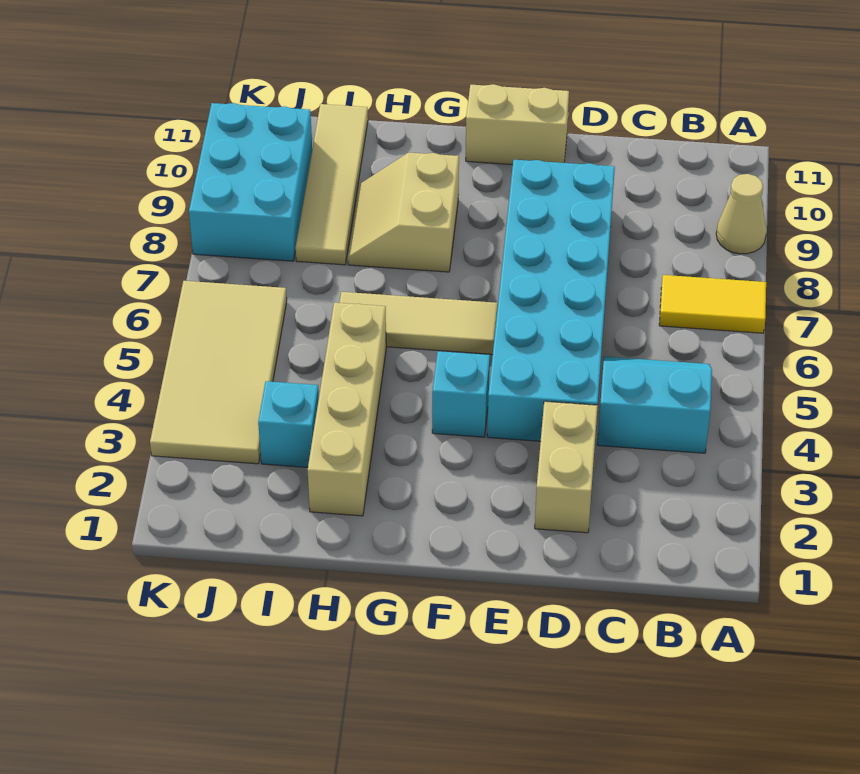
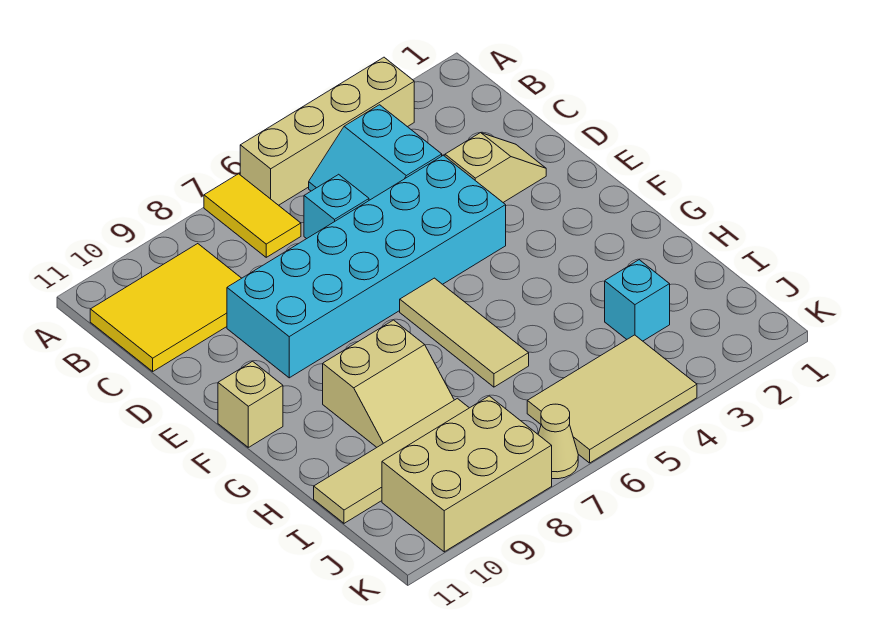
tan 1x1 cone [716,174,767,254] -> tan 1x1 cone moved to [538,404,578,479]
none -> yellow 2x3 tile [90,244,242,371]
tan 1x2 brick [535,401,598,533] -> tan 1x2 slope [445,133,546,202]
tan 1x2 brick [466,84,569,165] -> tan 1x1 brick [218,361,283,447]
cyan 1x1 brick [432,351,490,437] -> cyan 1x1 brick moved to [304,174,369,239]
tan 1x4 brick [308,303,386,516] -> tan 1x4 brick moved to [240,57,414,205]
tan 2x4 tile [150,281,287,464] -> tan 2x3 tile [527,335,697,463]
cyan 2x3 brick [189,103,312,261] -> tan 2x3 brick [382,396,552,552]

